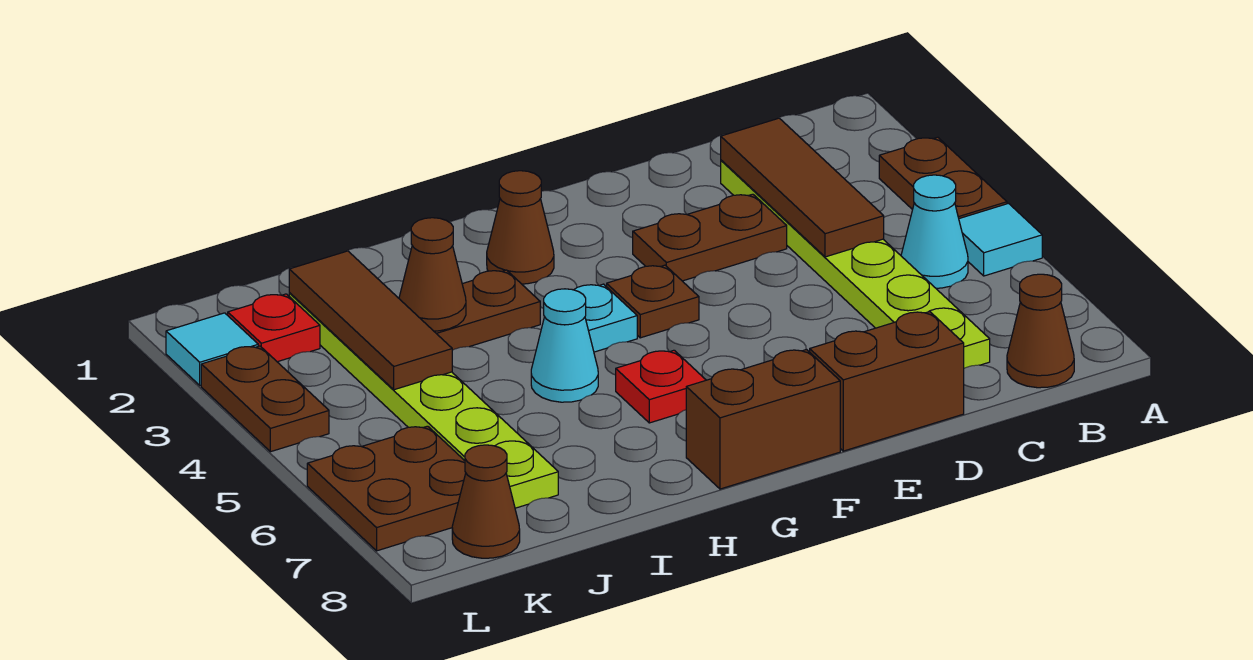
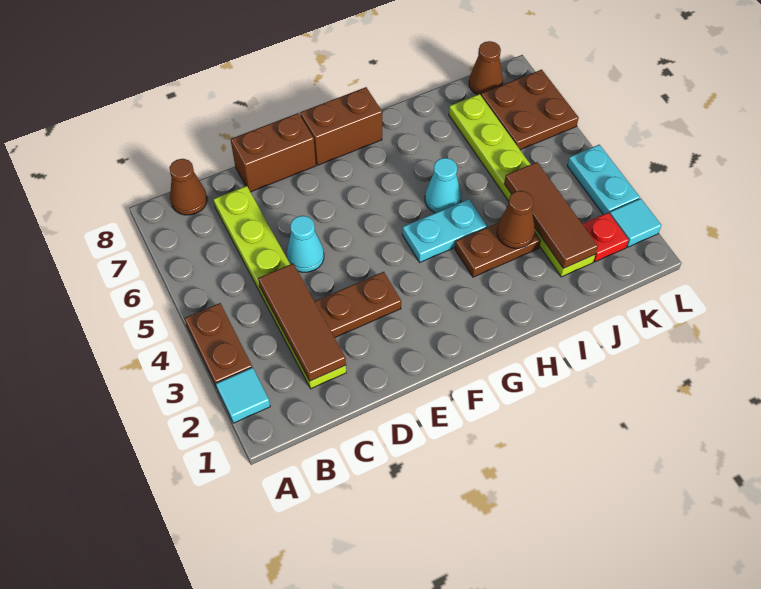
cyan 1x1 tile [959,204,1042,276] -> cyan 1x1 tile moved to [216,367,270,423]
cyan 1x1 cone [901,175,968,288] -> cyan 1x1 cone moved to [287,216,324,272]
brown 1x1 plate [607,265,699,338] -> none
brown 1x1 cone [487,171,554,284] -> none
cyan 1x1 plate [574,284,637,352] -> cyan 1x2 plate [402,199,487,262]
red 1x1 plate [616,350,706,423] -> none
brown 1x2 plate [201,346,329,452] -> cyan 1x2 plate [567,145,640,215]

